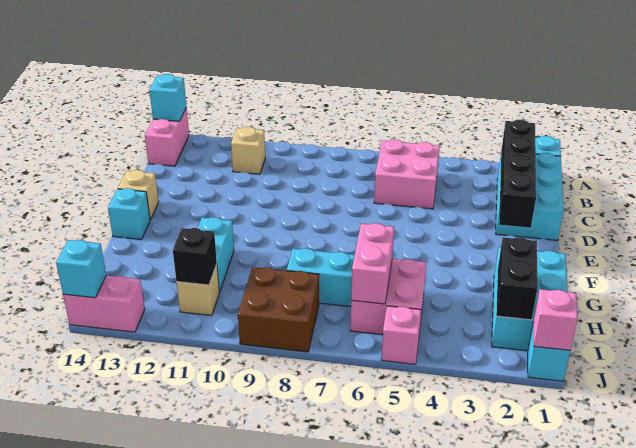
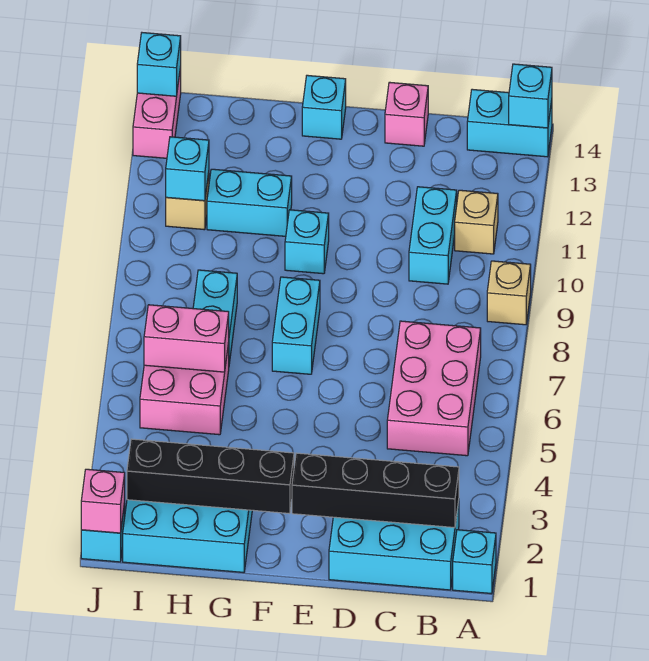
pink 1x2 brick [145,107,189,166] -> cyan 1x2 brick [467,89,552,157]
pink 2x2 brick [374,139,440,209] -> pink 2x3 brick [387,321,481,456]
none -> cyan 1x2 brick [409,187,457,284]
tan 1x1 brick [118,170,159,220] -> tan 1x1 brick moved to [487,261,531,325]
none -> cyan 1x2 brick [272,277,320,374]
none -> cyan 1x1 brick [285,210,329,274]
black 1x2 brick [496,237,538,320] -> black 1x4 brick [127,439,294,514]
brown 2x2 brick [238,267,319,352] -> none
black 1x1 brick [173,228,217,285] -> cyan 1x1 brick [166,137,209,201]
pink 1x1 brick [381,306,421,364] -> pink 1x1 brick moved to [385,82,428,146]

